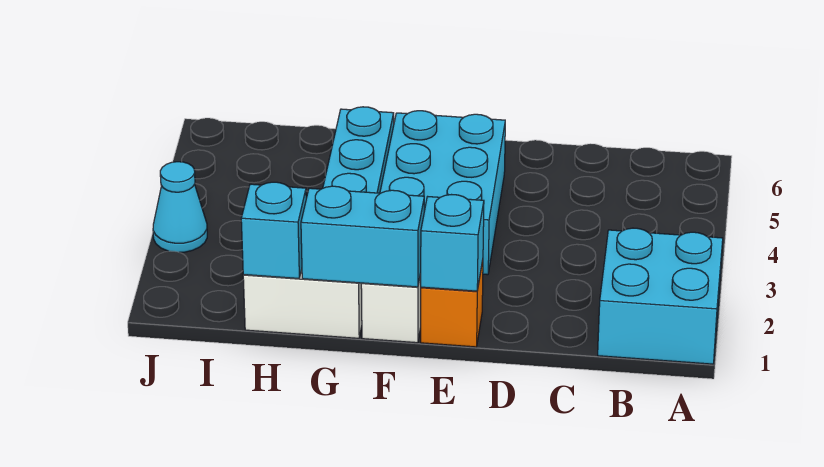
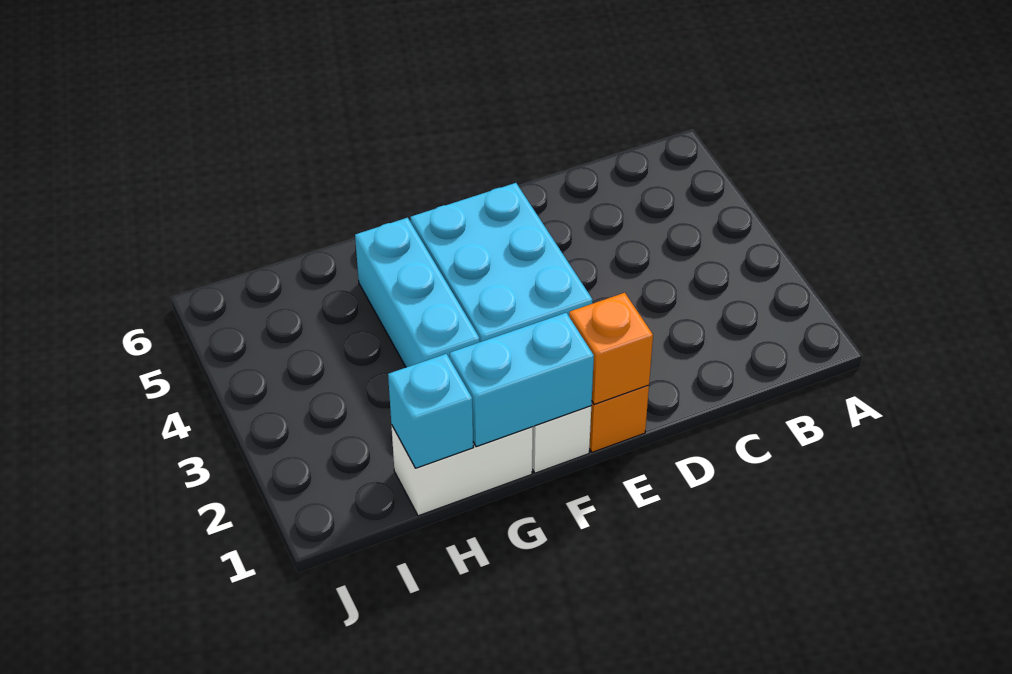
cyan 2x2 brick [598,228,723,364] -> none
cyan 1x1 brick [420,195,484,291] -> orange 1x1 brick [569,293,653,404]
cyan 1x1 cone [153,162,207,252] -> none

